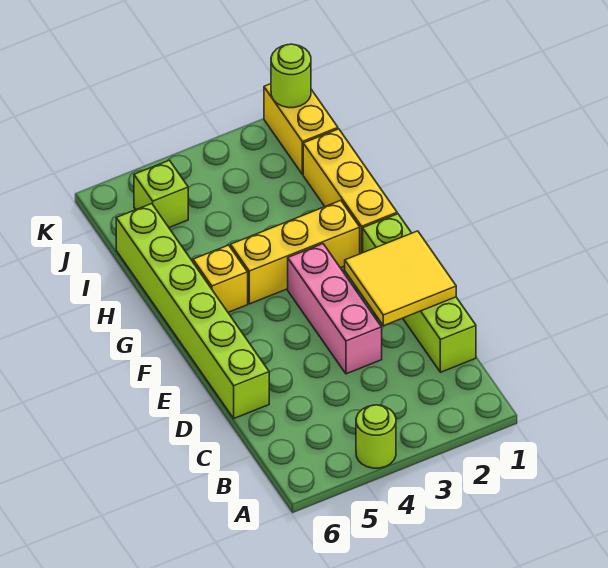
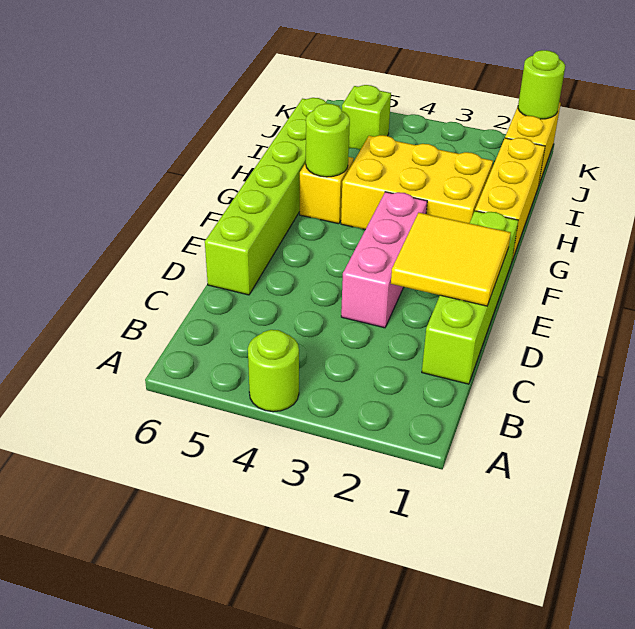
yellow 1x3 brick [231,200,360,304] -> yellow 2x3 brick [341,135,493,230]
none -> lime 1x1 round brick [306,104,350,177]

